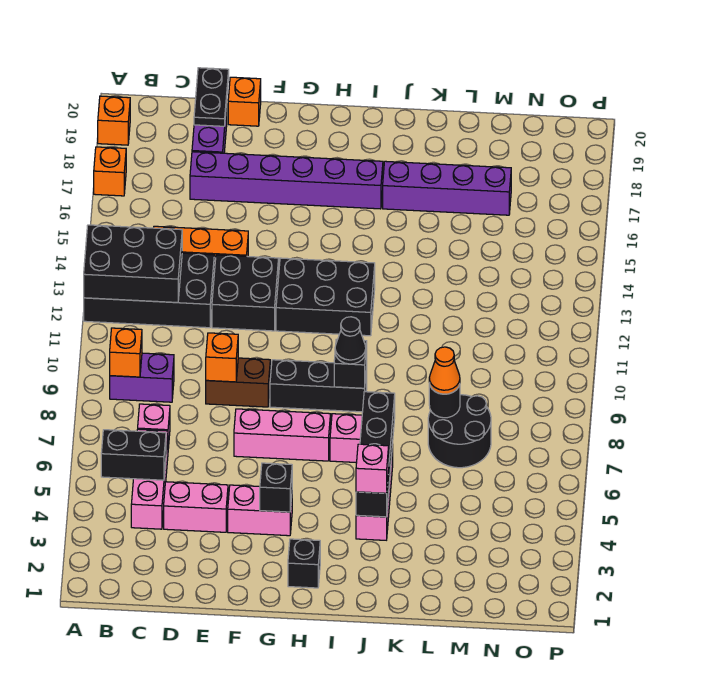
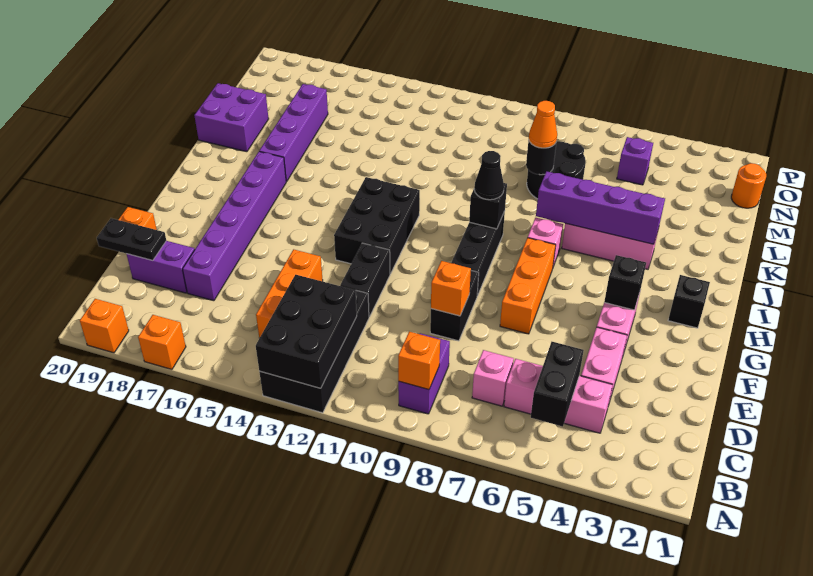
brown 1x2 brick [206,358,270,407] -> black 1x2 brick [430,271,479,341]
black 2x2 brick [212,255,279,331] -> black 1x2 brick [340,243,390,317]
pink 1x3 brick [234,409,331,461] -> orange 1x3 brick [500,238,556,334]
black 1x4 brick [356,392,395,517] -> purple 1x4 brick [536,171,665,244]
pink 1x1 brick [356,444,389,493] -> none
none -> purple 2x2 brick [194,83,269,152]
none -> orange 1x1 round brick [731,163,766,208]
none -> purple 1x1 brick [617,137,653,185]

